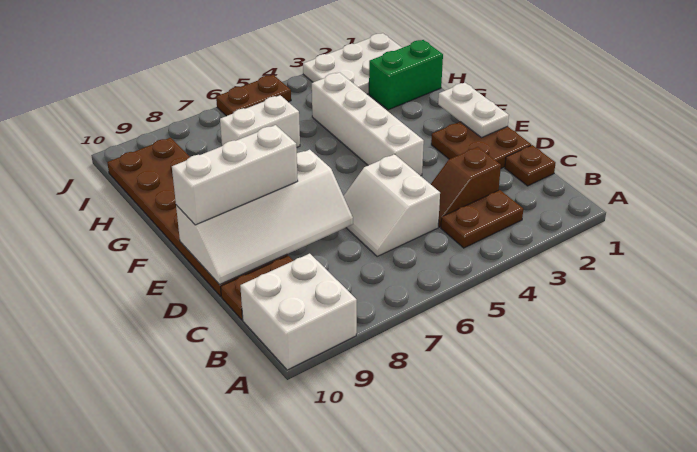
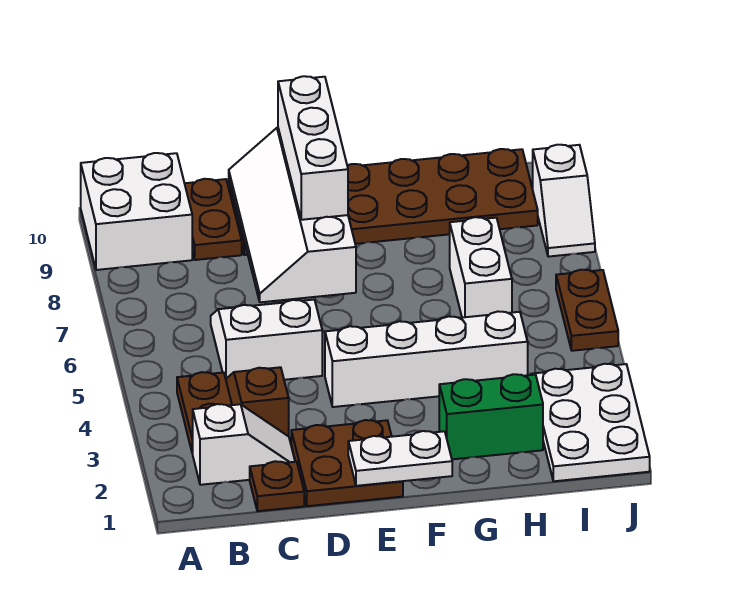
none -> white 1x2 slope [192,404,295,485]
green 1x2 brick [369,40,443,110] -> green 1x2 brick turned to [439,374,543,459]
none -> white 1x2 slope [533,145,595,257]

